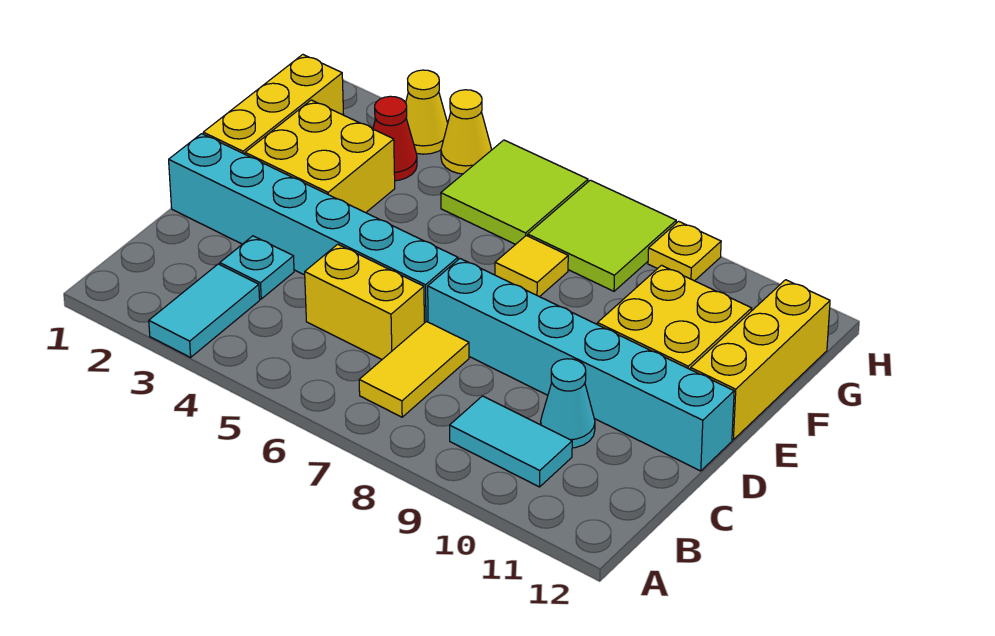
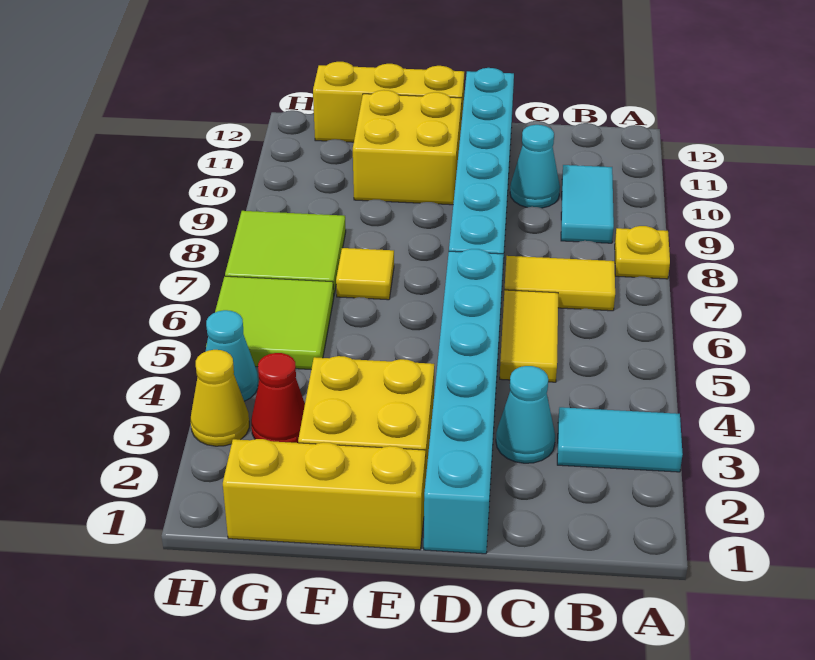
cyan 1x1 plate [220,236,294,299] -> cyan 1x1 cone [496,366,555,463]
yellow 1x2 brick [305,244,424,359] -> yellow 1x2 tile [500,290,558,382]
yellow 1x1 cone [441,90,492,174] -> cyan 1x1 cone [206,310,258,401]
yellow 1x1 plate [648,221,721,281] -> yellow 1x1 plate moved to [615,226,670,279]

